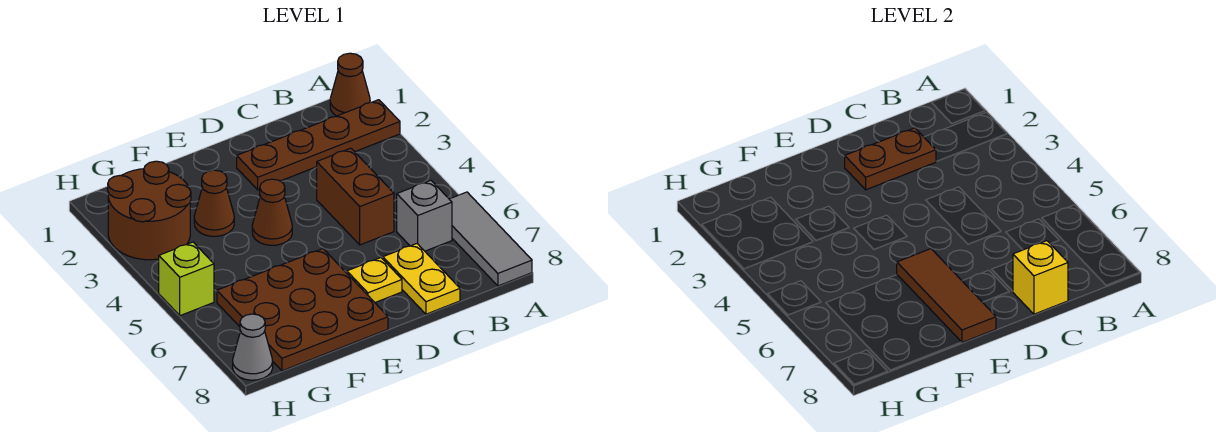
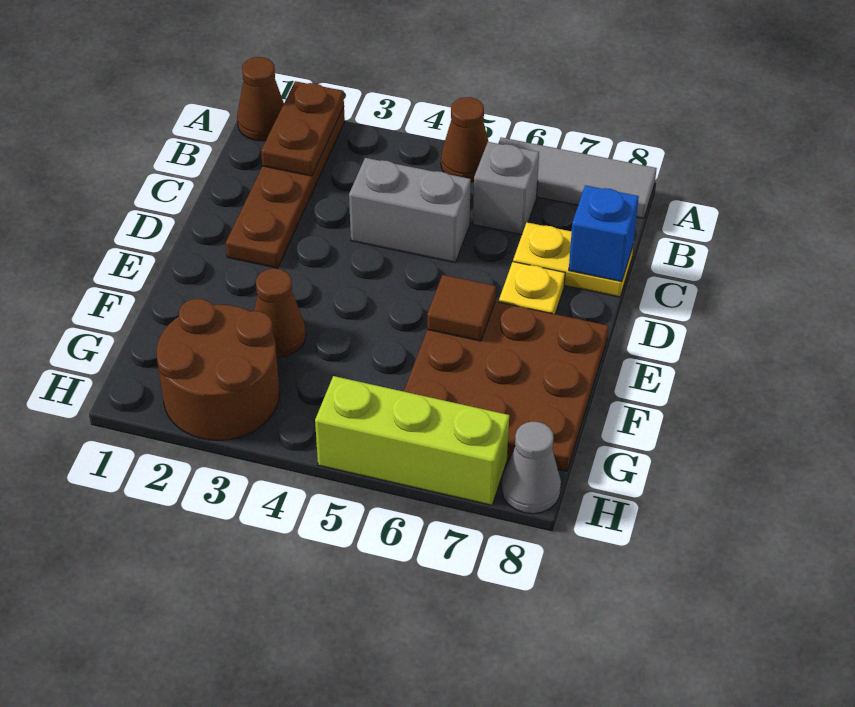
brown 1x2 plate [845,128,936,190] -> brown 1x2 plate moved to [261,81,344,176]
brown 1x2 brick [317,148,394,245] -> grey 1x2 brick [349,158,471,263]
yellow 1x1 brick [1013,241,1068,314] -> blue 1x1 brick [569,185,639,282]
brown 1x1 cone [252,179,292,245] -> brown 1x1 cone moved to [441,97,489,182]
brown 1x3 tile [897,249,996,342] -> brown 1x1 tile [427,275,496,341]
lime 1x1 brick [159,242,214,316] -> lime 1x3 brick [315,376,509,505]

